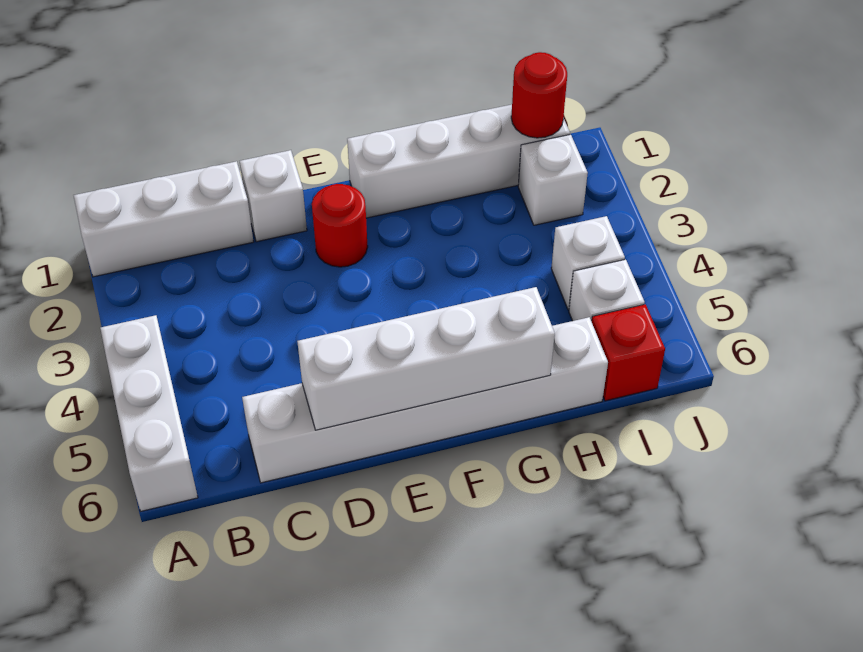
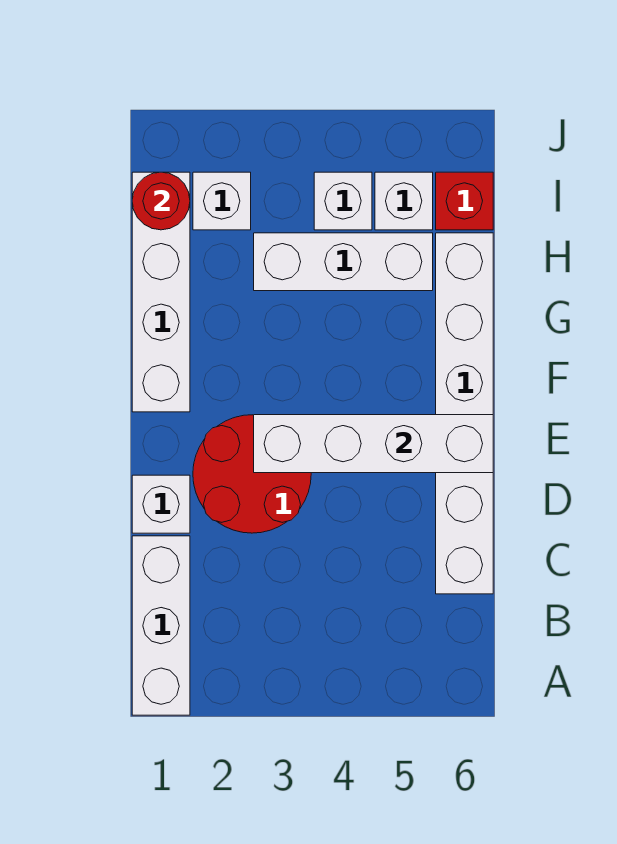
white 1x3 brick [100,315,198,511] -> white 1x3 brick moved to [254,233,433,291]
white 1x4 brick [297,287,555,430] -> white 1x4 brick turned to [254,415,493,473]
red 1x1 round brick [312,184,368,267] -> red 2x2 round brick [193,415,311,533]

